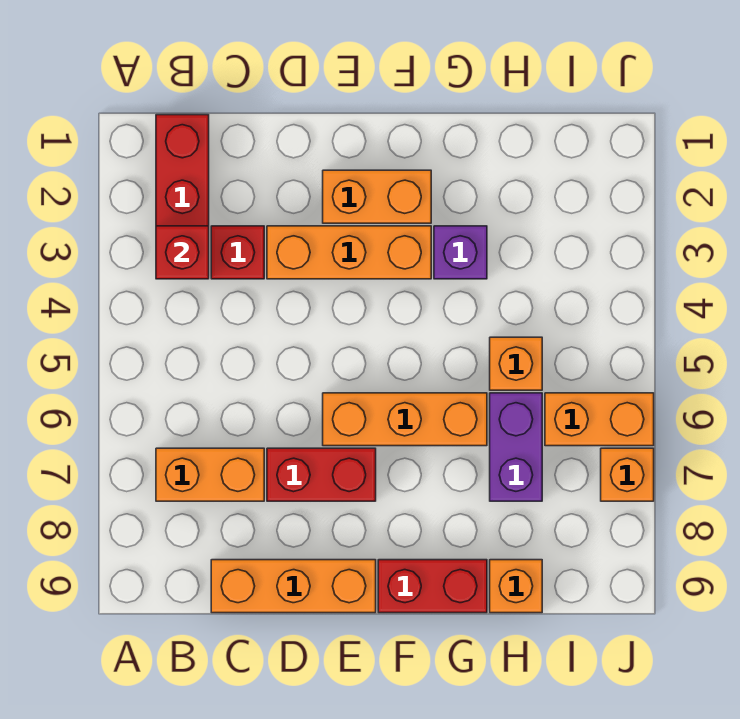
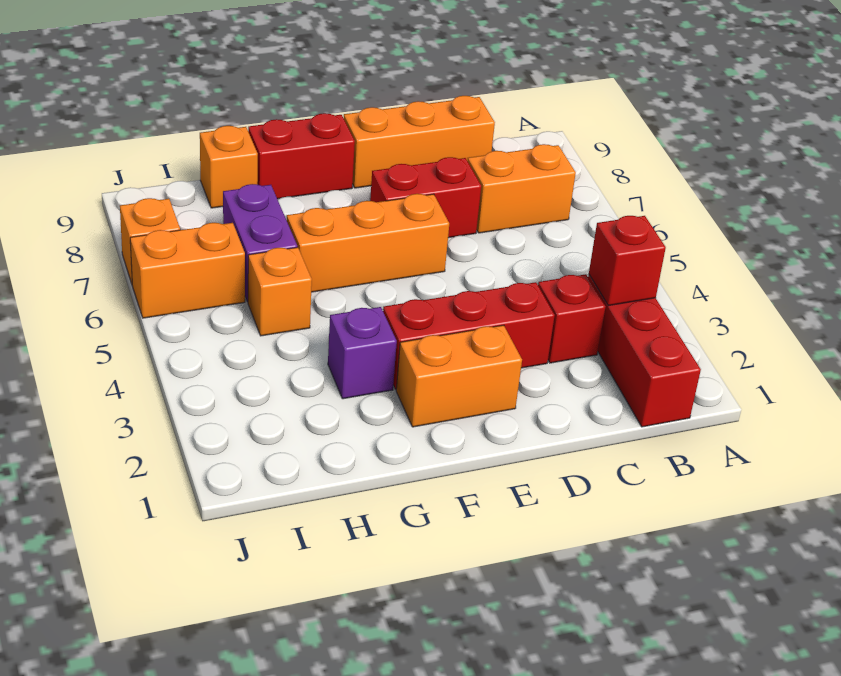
orange 1x3 brick [267,226,431,279] -> red 1x3 brick [383,282,555,389]

